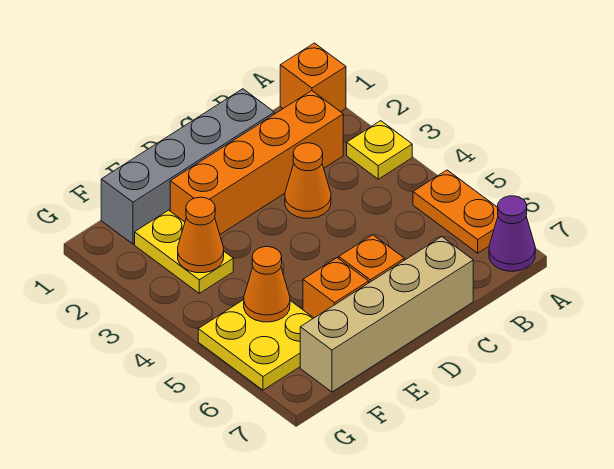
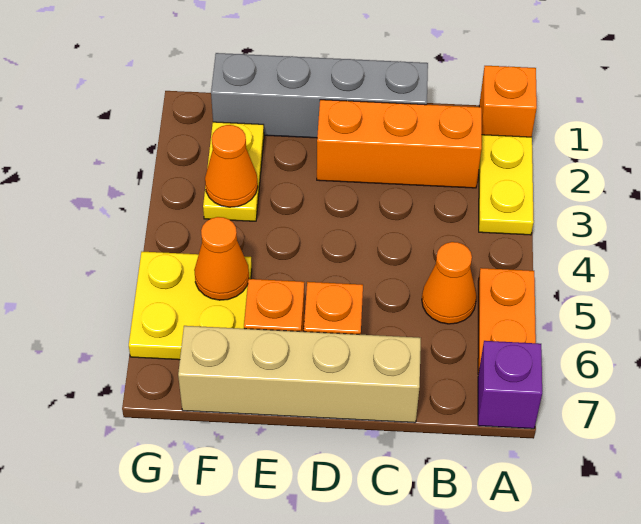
yellow 1x1 plate [347,121,412,179] -> yellow 1x2 plate [479,135,534,235]
purple 1x1 cone [489,196,535,271] -> purple 1x1 brick [478,341,542,429]
orange 1x4 brick [170,91,343,234] -> orange 1x3 brick [317,100,482,188]
orange 1x1 cone [285,143,331,218] -> orange 1x1 cone moved to [422,242,477,324]

